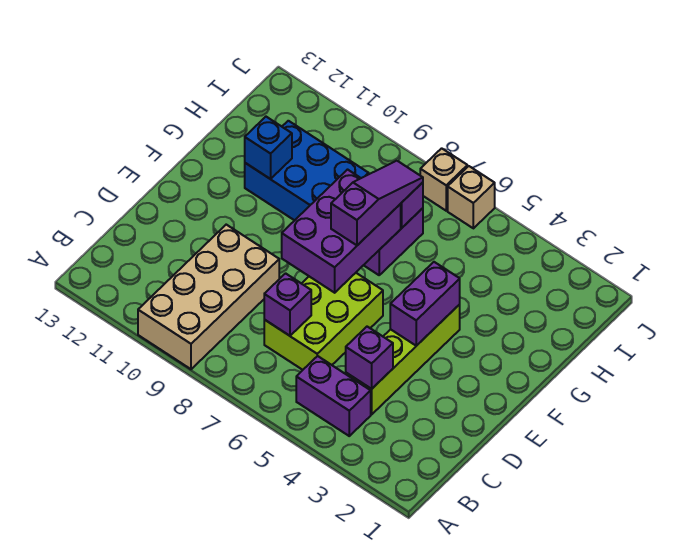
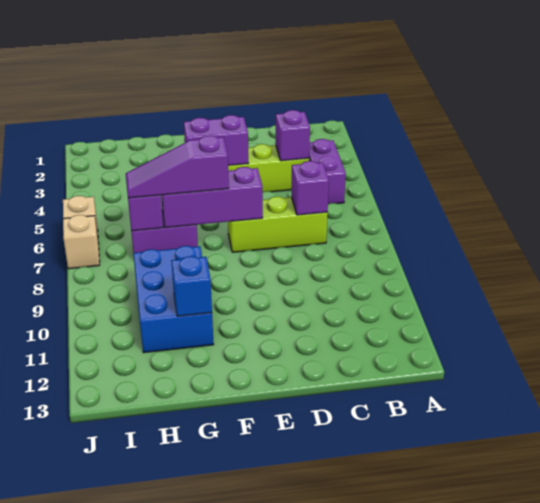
tan 2x4 brick [138,225,279,369] -> none
lime 2x3 brick [264,273,383,370] -> lime 1x3 brick [228,197,328,252]
purple 2x3 brick [282,170,401,293] -> purple 1x3 brick [161,167,263,228]

